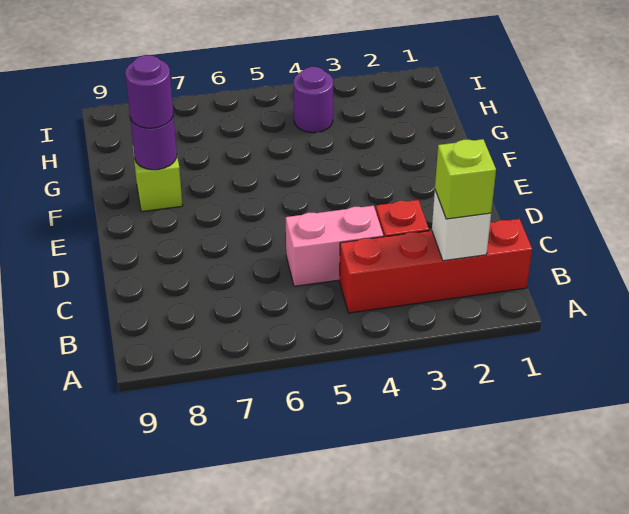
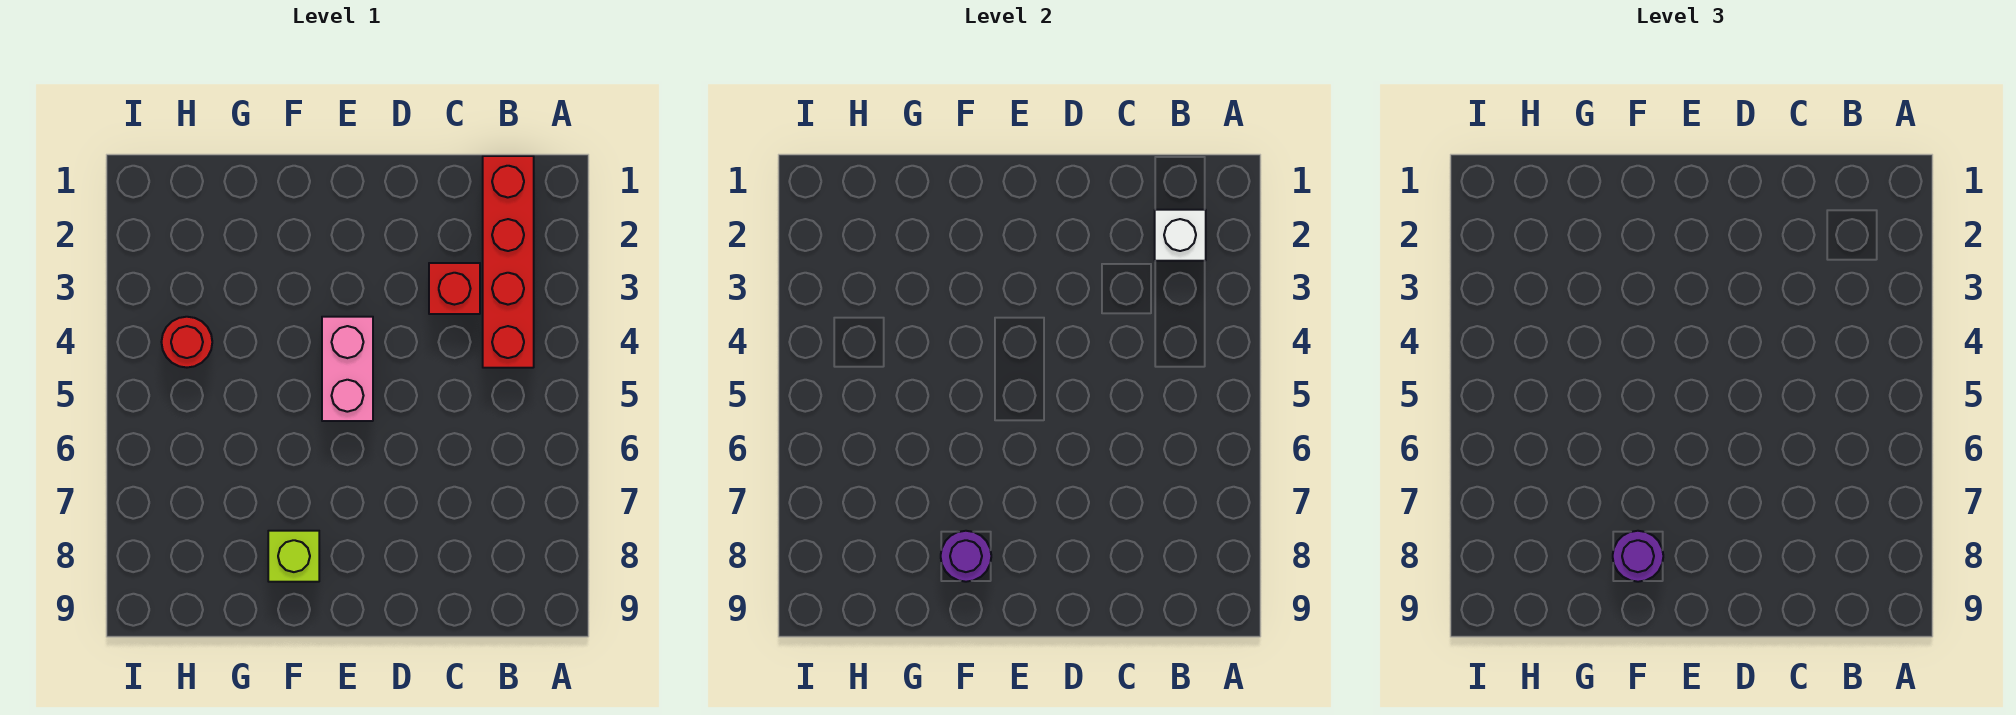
lime 1x1 brick [435,139,496,219] -> none
pink 1x2 brick [286,206,383,286] -> pink 1x2 brick moved to [322,317,373,421]
purple 1x1 round brick [294,67,333,133] -> red 1x1 round brick [162,317,212,368]

